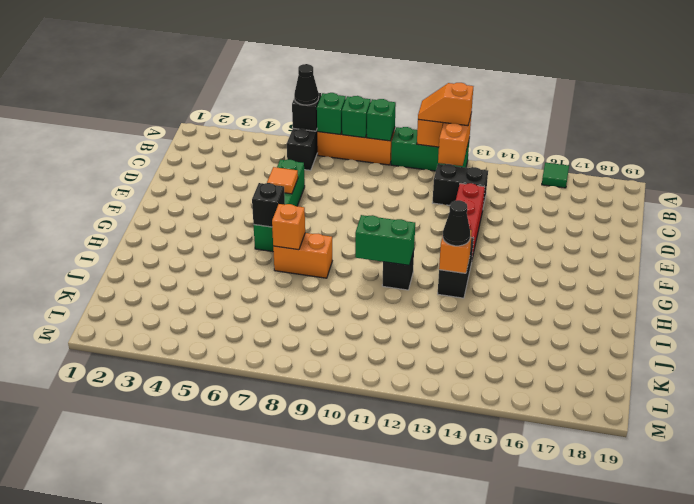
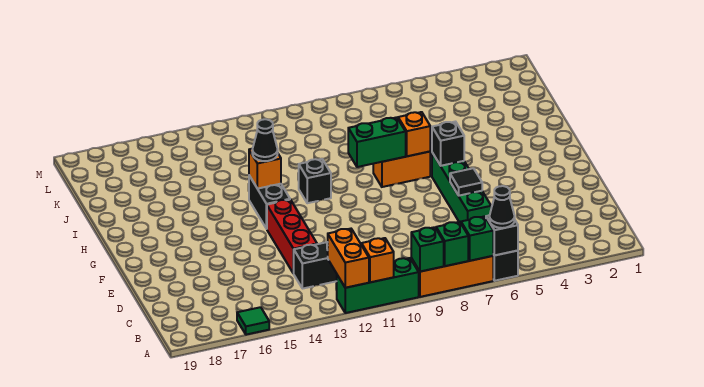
orange 1x2 slope [418,83,473,126] -> none
orange 1x1 tile [267,167,298,194] -> black 1x1 tile [450,168,482,196]
green 1x2 brick [355,215,415,265] -> green 1x2 brick moved to [348,117,406,167]

